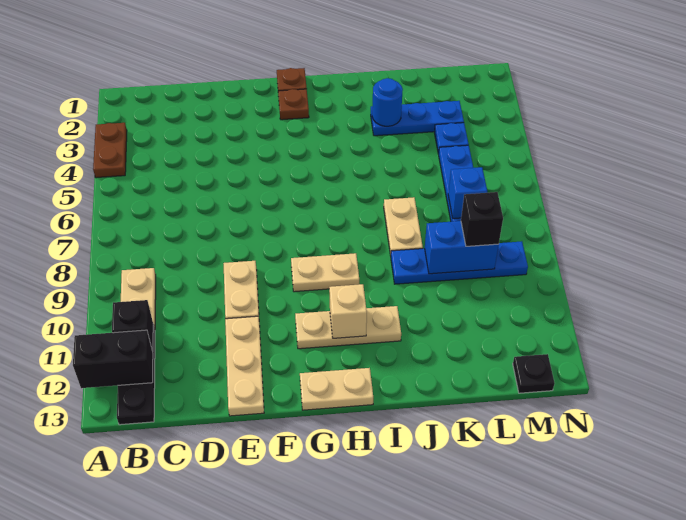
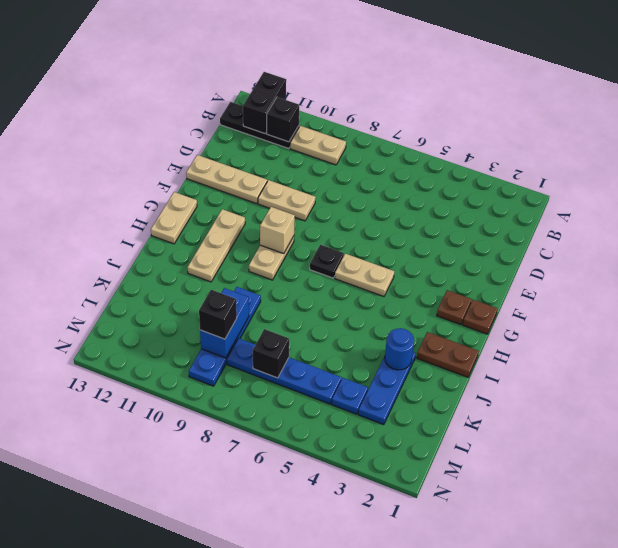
brown 1x2 plate [93,123,127,178] -> brown 1x2 plate moved to [417,332,479,377]
tan 1x1 brick [329,284,367,338] -> tan 1x1 brick moved to [260,207,295,254]
tan 1x2 plate [384,197,423,256] -> tan 1x2 plate moved to [335,254,394,297]
blue 1x1 brick [448,167,487,219] -> black 1x1 brick [253,329,289,378]
black 1x1 plate [513,354,555,393] -> black 1x1 plate moved to [310,245,344,278]

